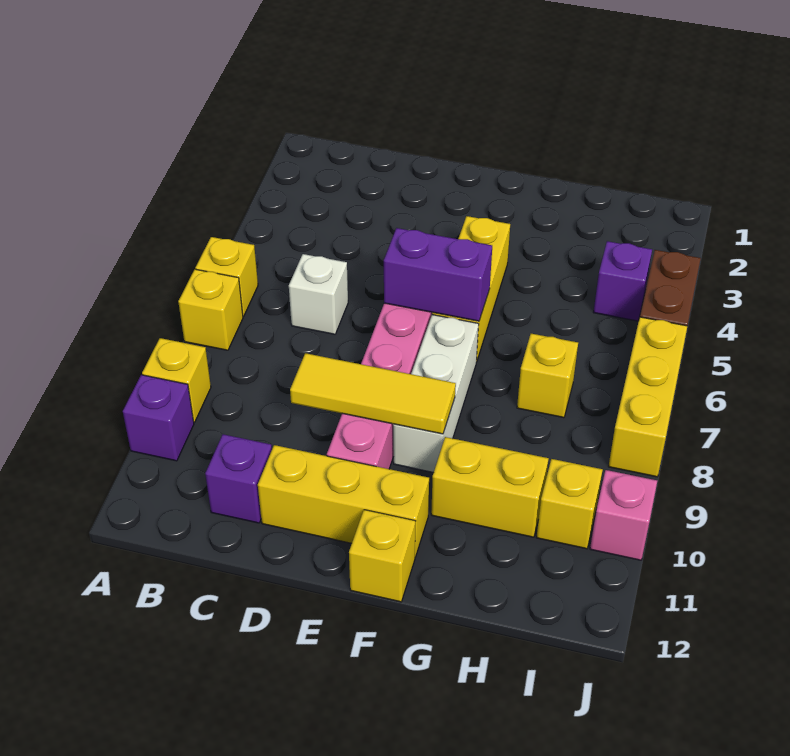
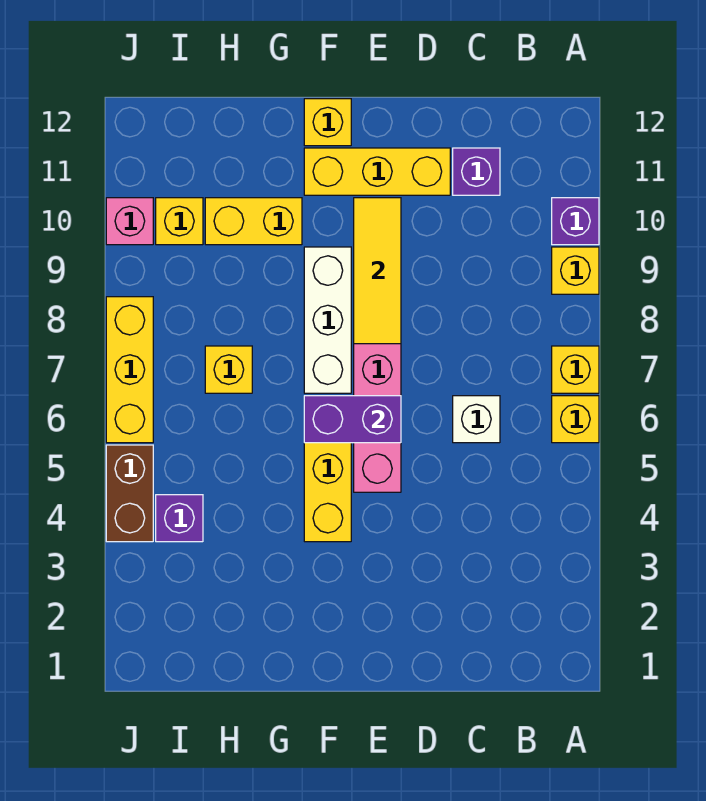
yellow 1x3 tile [290,353,456,434] -> yellow 1x3 tile turned to [354,198,401,344]

